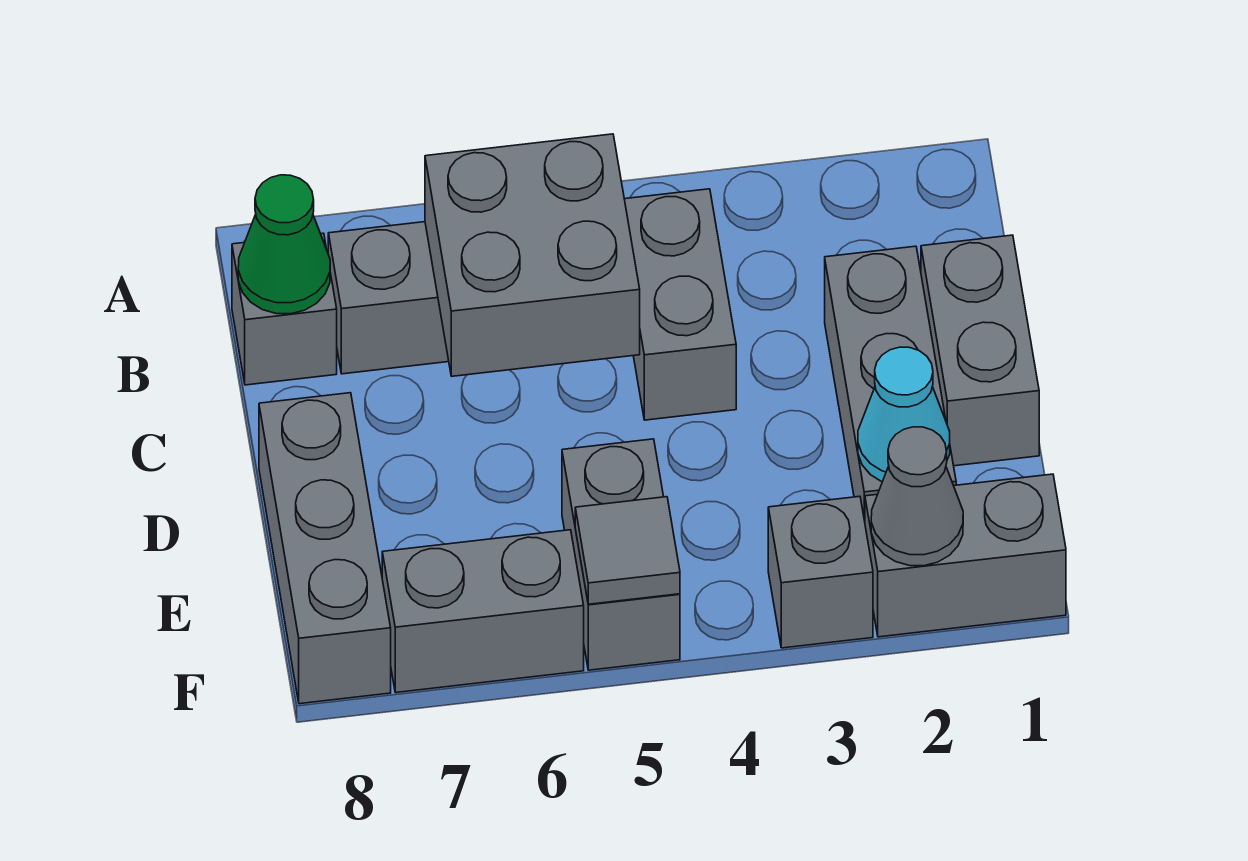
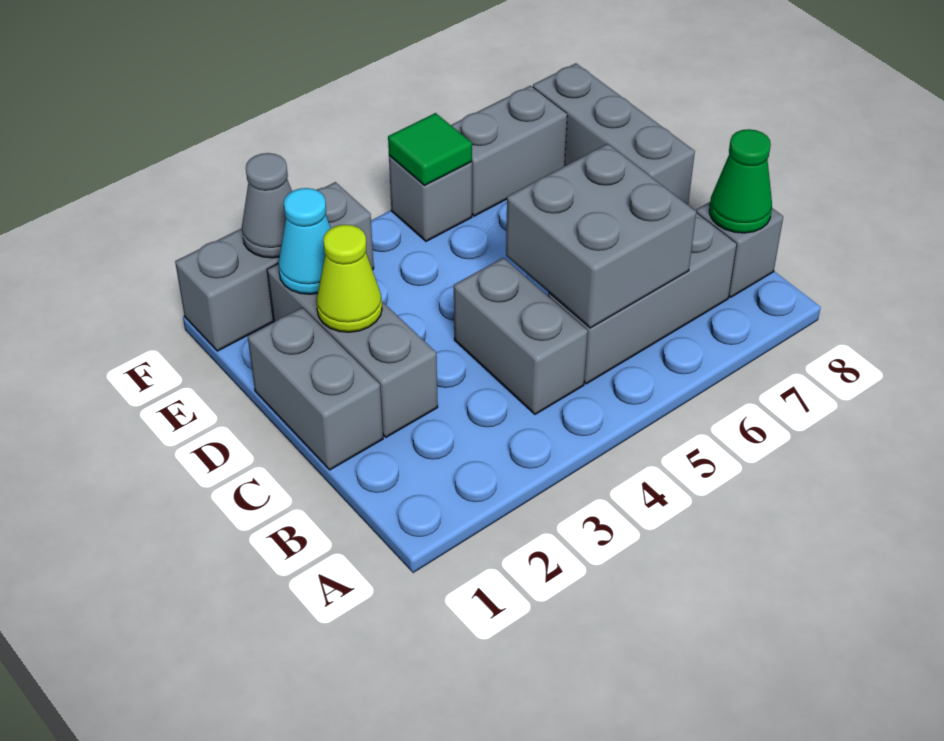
none -> lime 1x1 cone [316,225,382,332]
grey 1x2 brick [562,439,680,670] -> grey 1x1 brick [389,156,472,241]
grey 1x1 tile [575,497,680,604] -> green 1x1 tile [388,113,472,186]

